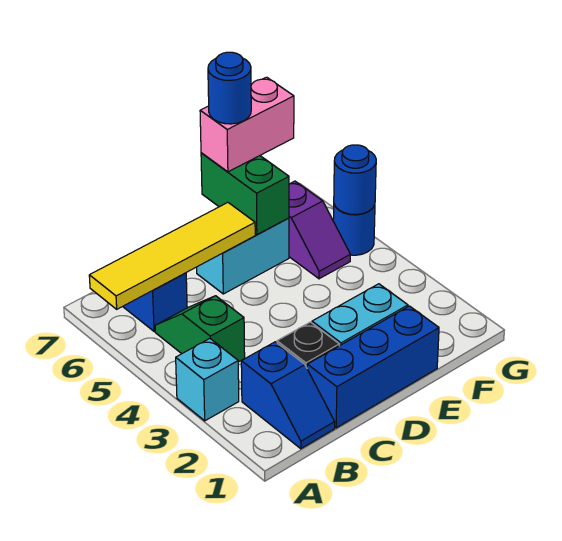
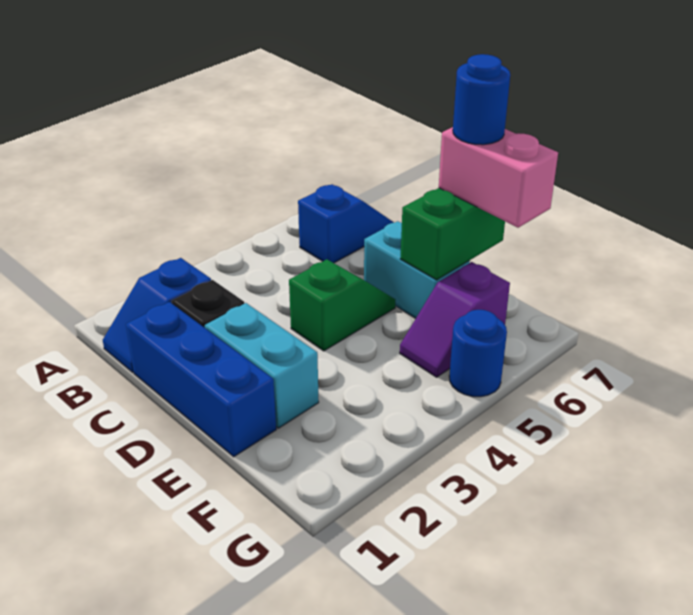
cyan 1x1 brick [176,339,239,421] -> none
yellow 1x4 tile [89,203,255,309] -> none
green 1x2 slope [155,296,245,362] -> green 1x2 slope moved to [289,259,395,351]
blue 1x1 round brick [334,145,376,215] -> none

